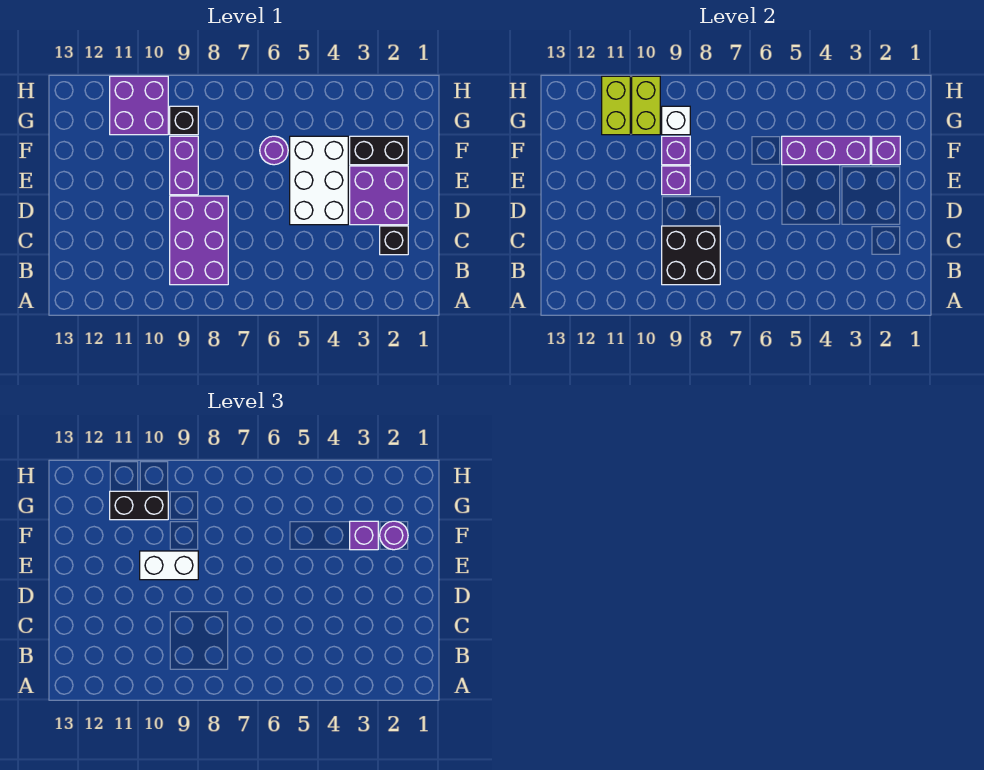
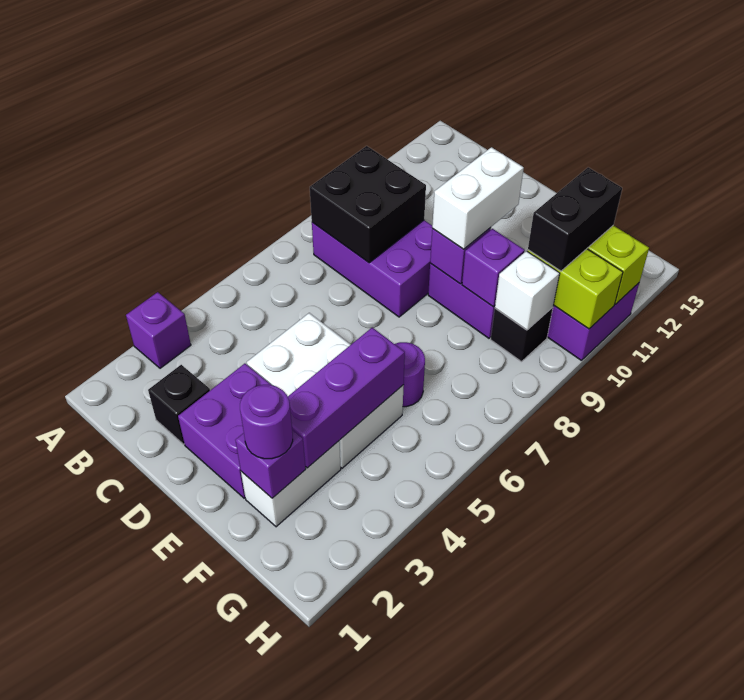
black 1x2 brick [350,136,408,165] -> white 1x2 brick [241,441,341,527]
purple 1x1 brick [350,521,378,550] -> purple 1x1 brick moved to [126,292,191,368]

